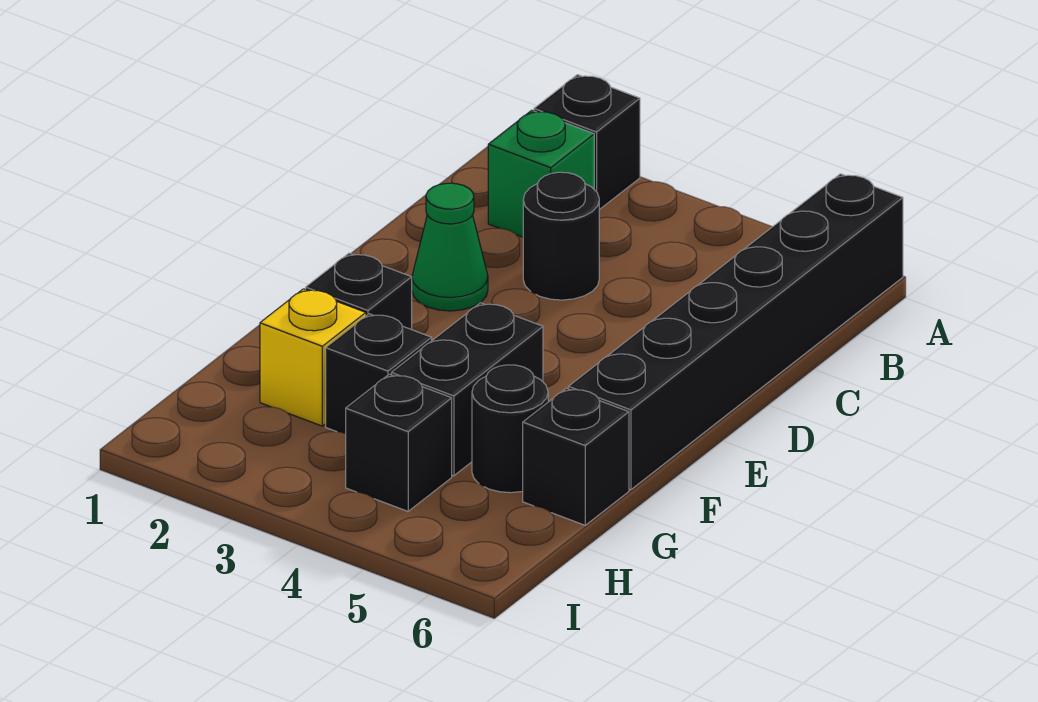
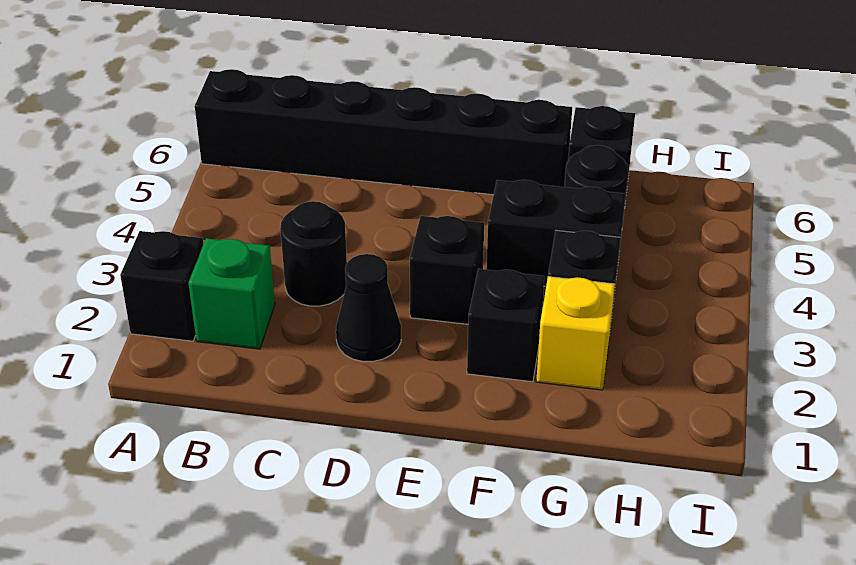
green 1x1 cone [412,183,488,311] -> black 1x1 cone [336,254,401,361]
black 1x1 brick [346,374,452,511] -> black 1x1 brick moved to [410,216,484,324]

